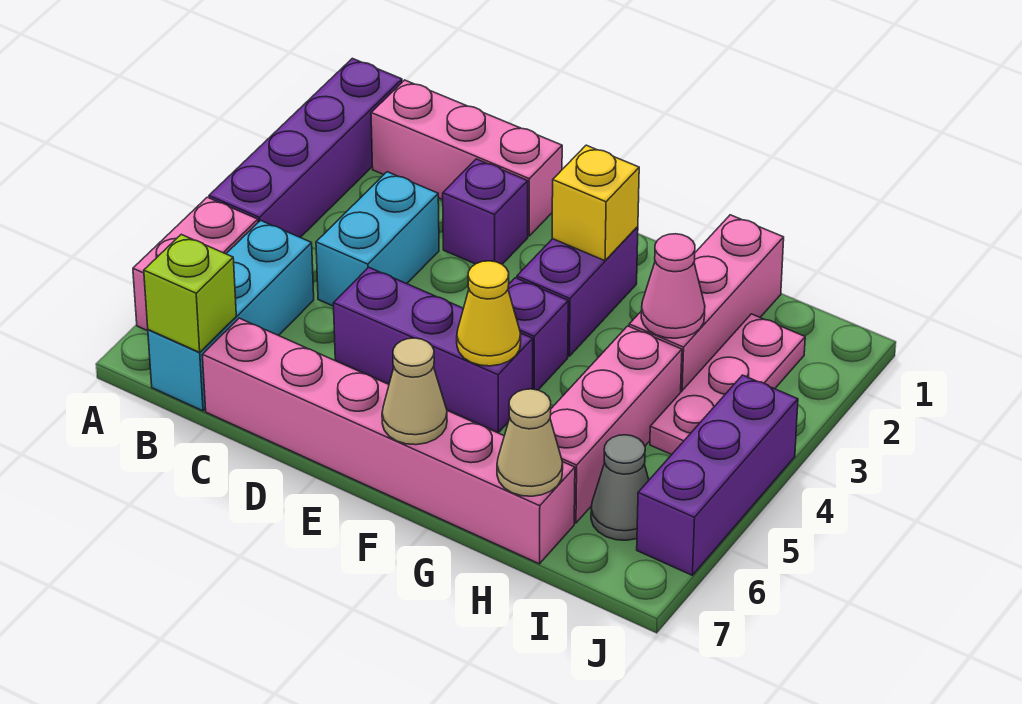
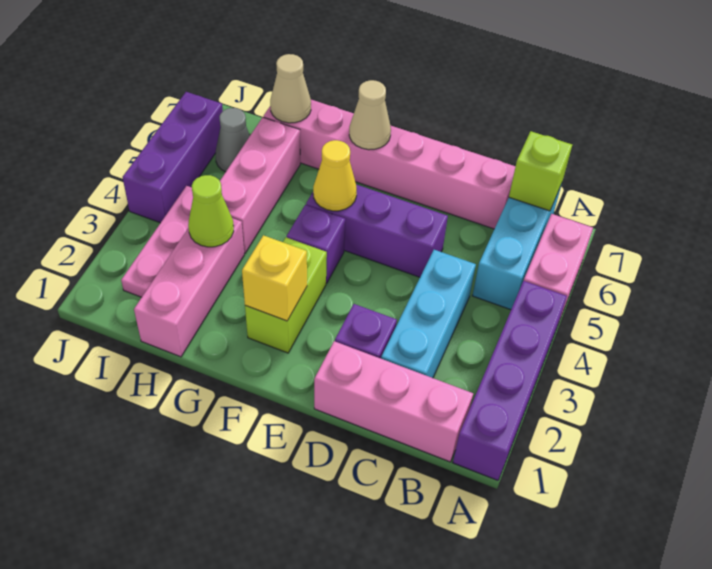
cyan 1x2 brick [316,172,439,306] -> cyan 1x3 brick [381,250,476,378]
purple 1x2 brick [517,227,638,356] -> lime 1x2 brick [245,237,327,353]
pink 1x1 cone [641,234,705,338] -> lime 1x1 cone [188,175,234,247]

